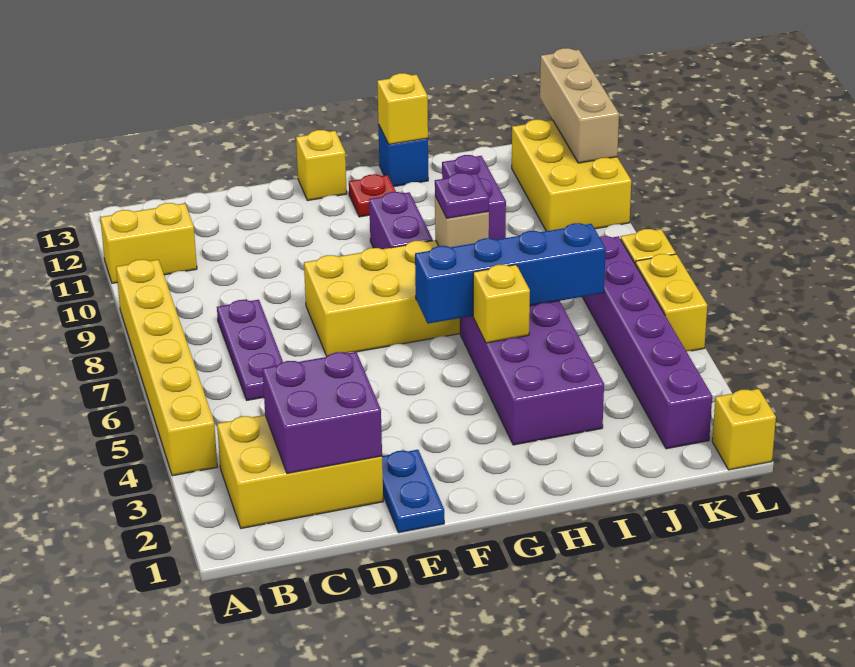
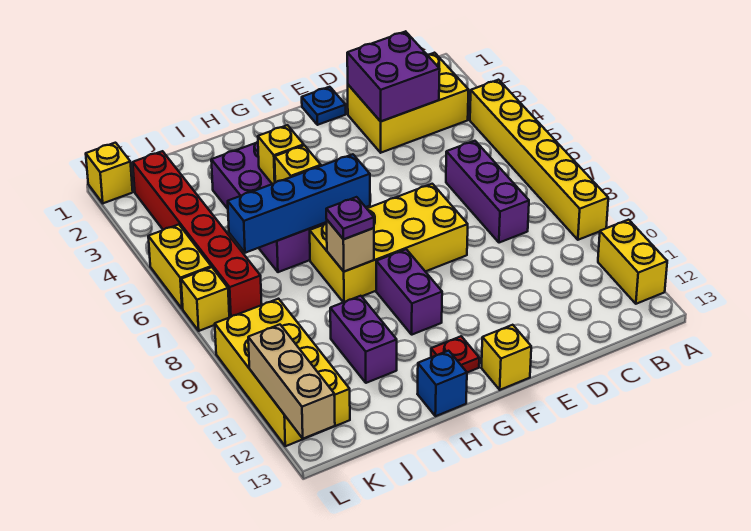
yellow 1x2 brick [100,203,197,283] -> yellow 1x2 brick turned to [598,220,667,304]
purple 1x3 plate [217,300,283,400] -> purple 1x3 brick [446,141,529,243]
blue 1x2 plate [382,450,444,533] -> blue 1x1 plate [302,87,346,125]
yellow 1x1 brick [377,73,428,144] -> yellow 1x1 brick moved to [258,125,304,184]
purple 1x6 brick [583,236,712,449] -> red 1x6 brick [133,151,262,317]
yellow 2x3 brick [512,120,631,231] -> yellow 2x4 brick [215,299,350,446]

